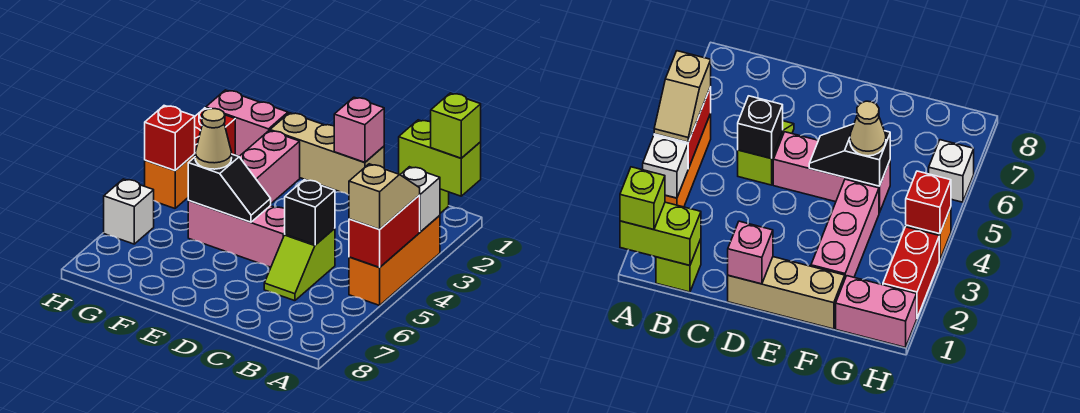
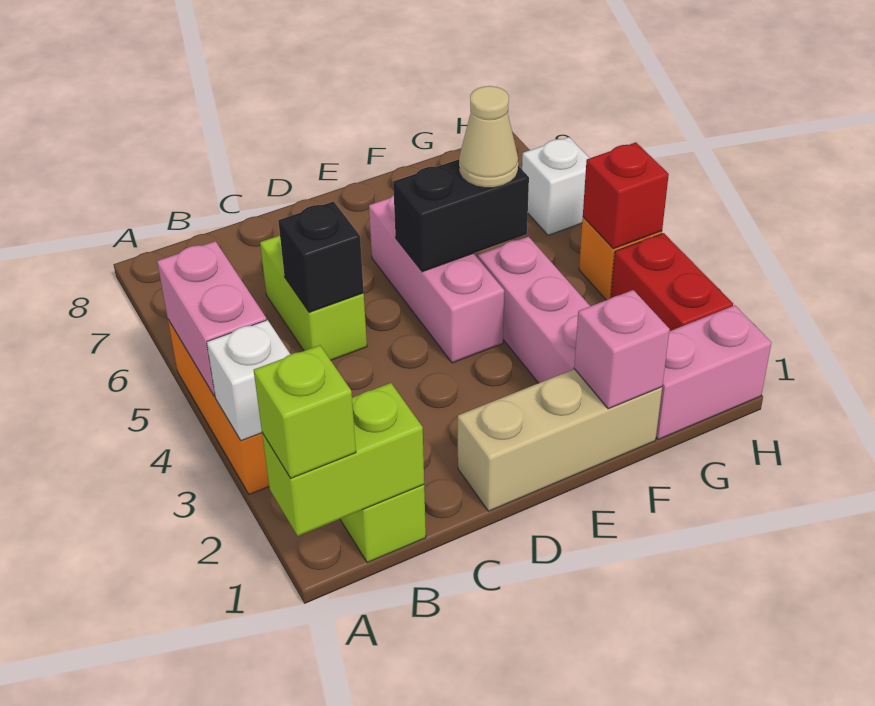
red 1x2 brick [349,195,420,268] -> pink 1x2 brick [157,241,267,397]
tan 1x2 slope [349,164,420,229] -> none
lime 1x2 slope [264,228,335,301] -> lime 1x2 brick [260,235,367,360]
pink 1x1 brick [334,97,384,162] -> pink 1x1 brick moved to [574,290,670,409]
pink 1x3 brick [188,201,285,267] -> pink 1x3 brick turned to [369,195,504,363]
black 1x2 slope [188,154,271,222] -> black 1x2 brick [393,159,529,272]

